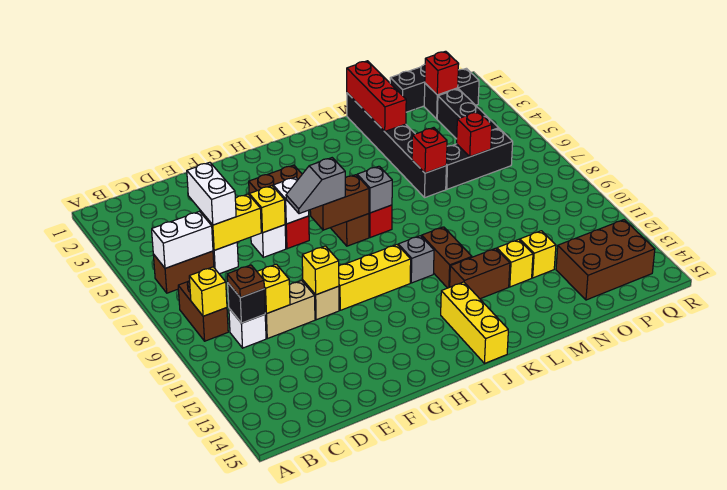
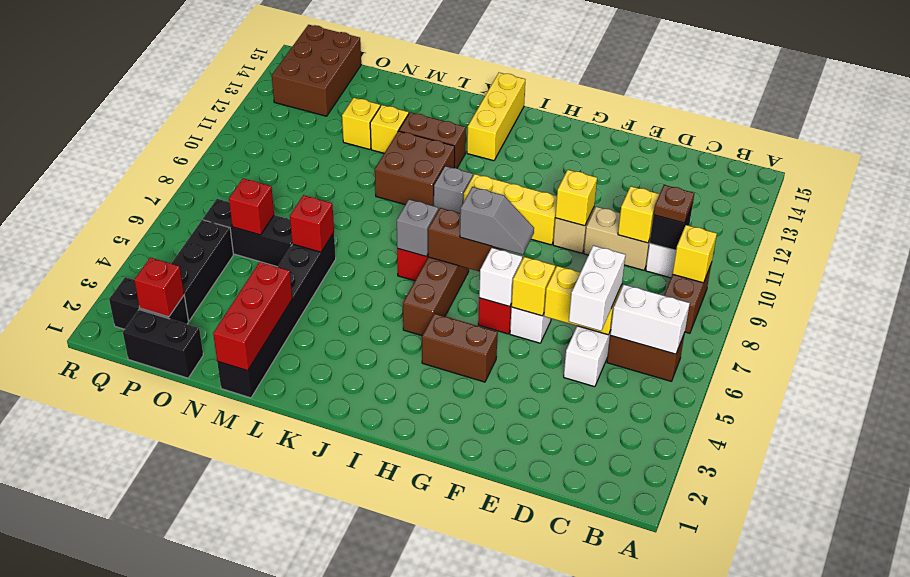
brown 1x2 brick [422,227,472,288] -> brown 2x2 brick [375,131,455,206]
brown 2x3 brick [556,220,655,300] -> brown 2x3 brick turned to [272,25,361,116]

